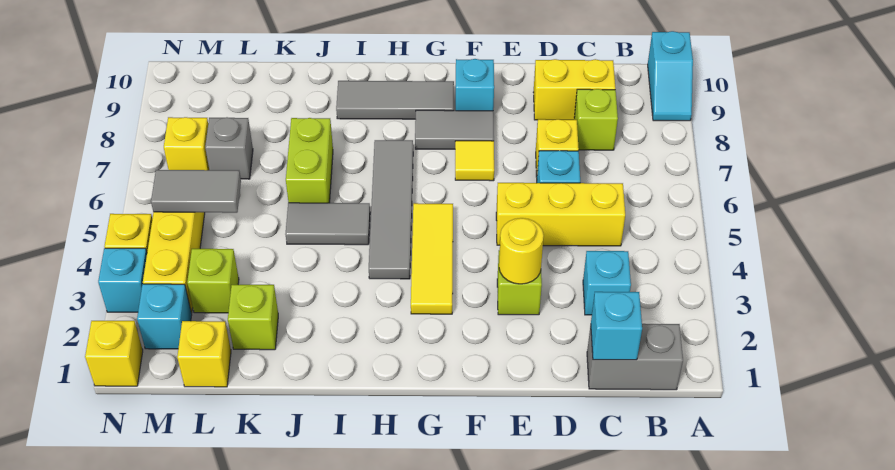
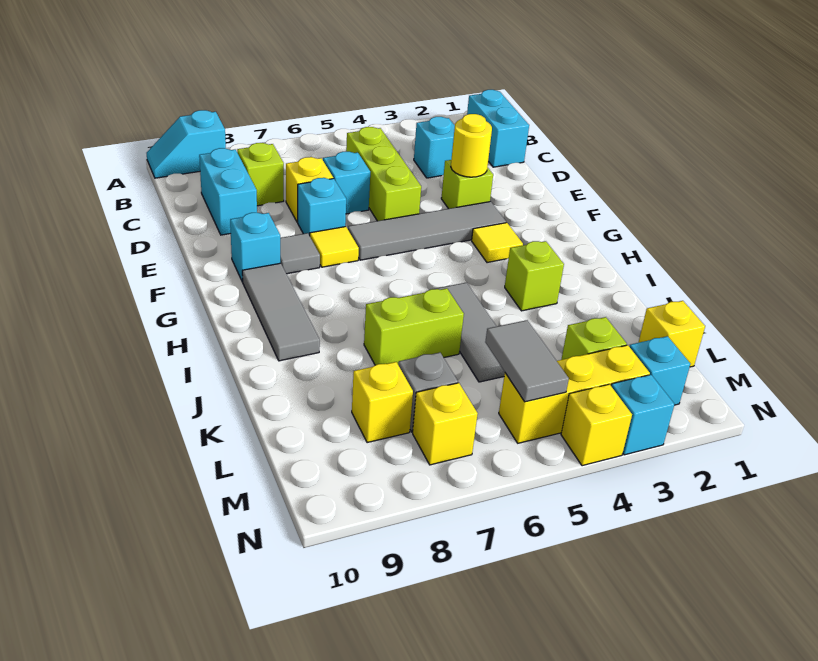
cyan 1x2 slope [648,31,693,121] -> cyan 1x2 slope turned to [147,110,226,178]
grey 1x2 brick [587,324,683,390] -> cyan 1x2 brick [467,90,529,167]
cyan 1x1 brick [591,292,642,360] -> cyan 1x1 brick moved to [298,178,346,236]
yellow 1x3 brick [496,183,625,246] -> lime 1x3 brick [346,127,421,221]
yellow 1x2 brick [533,59,615,120] -> cyan 1x2 brick [199,148,257,235]
grey 1x2 tile [415,110,494,149] -> grey 1x1 tile [280,233,320,274]
yellow 1x3 tile [411,203,453,314] -> yellow 1x1 tile [472,223,523,263]
grey 1x4 tile [369,140,413,279] -> grey 1x4 tile moved to [348,201,506,260]
grey 1x2 tile [286,203,370,245] -> grey 1x3 tile [436,282,505,382]
lime 1x1 brick [228,285,278,350] -> lime 1x1 brick moved to [505,241,564,311]
yellow 1x1 brick [85,321,143,386] -> yellow 1x1 brick moved to [352,362,413,443]

